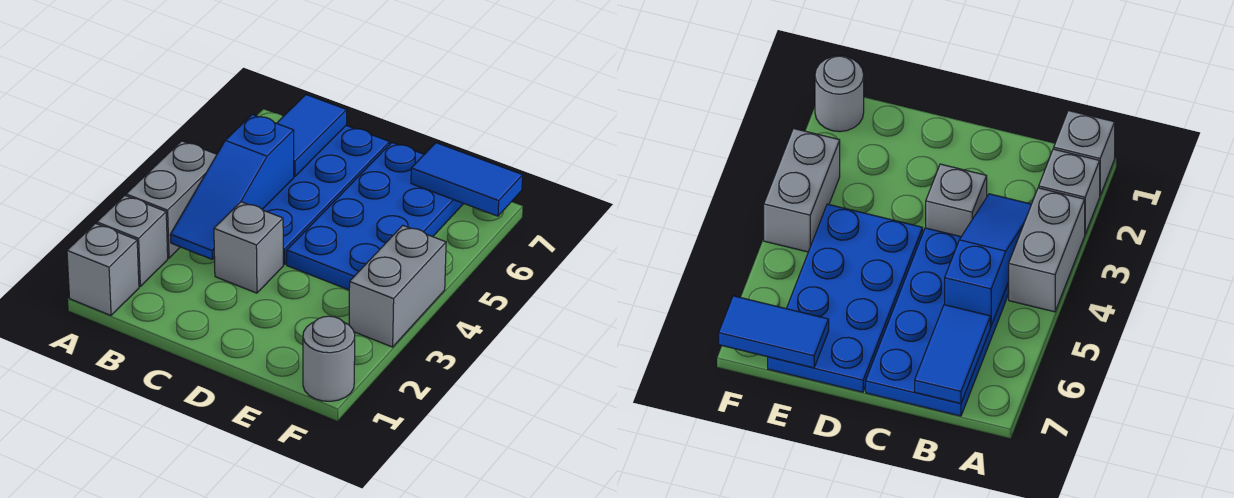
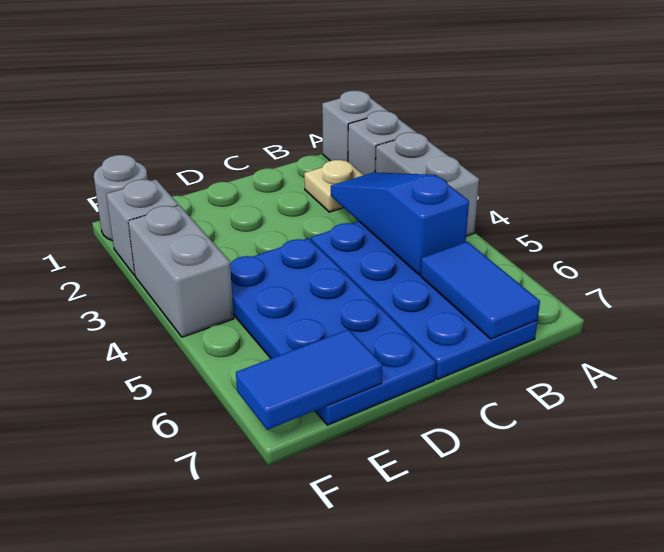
none -> tan 1x1 plate [304,160,363,212]
grey 1x1 brick [214,202,283,293] -> grey 1x1 brick moved to [106,179,178,275]

